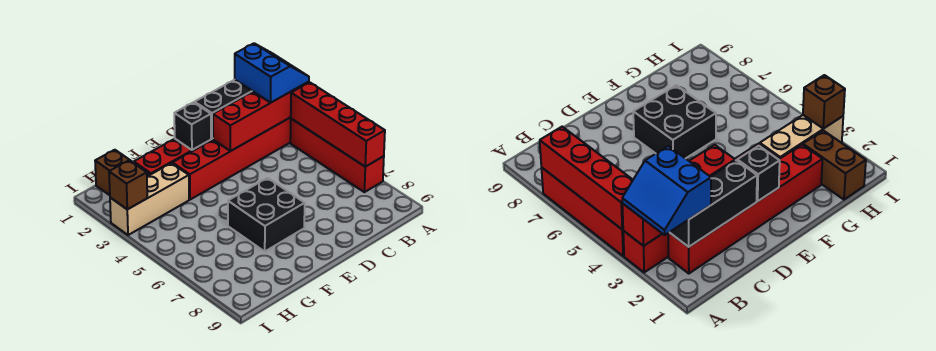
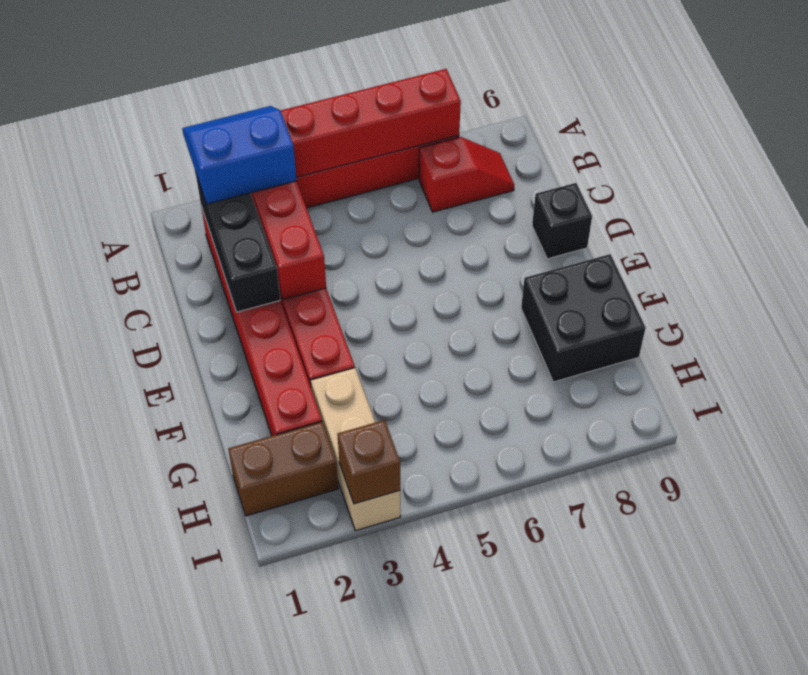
none -> red 1x2 slope [419,137,514,212]
black 1x1 brick [174,102,211,150] -> black 1x1 brick moved to [532,183,592,259]
black 2x2 brick [228,178,305,251] -> black 2x2 brick moved to [521,254,646,382]

